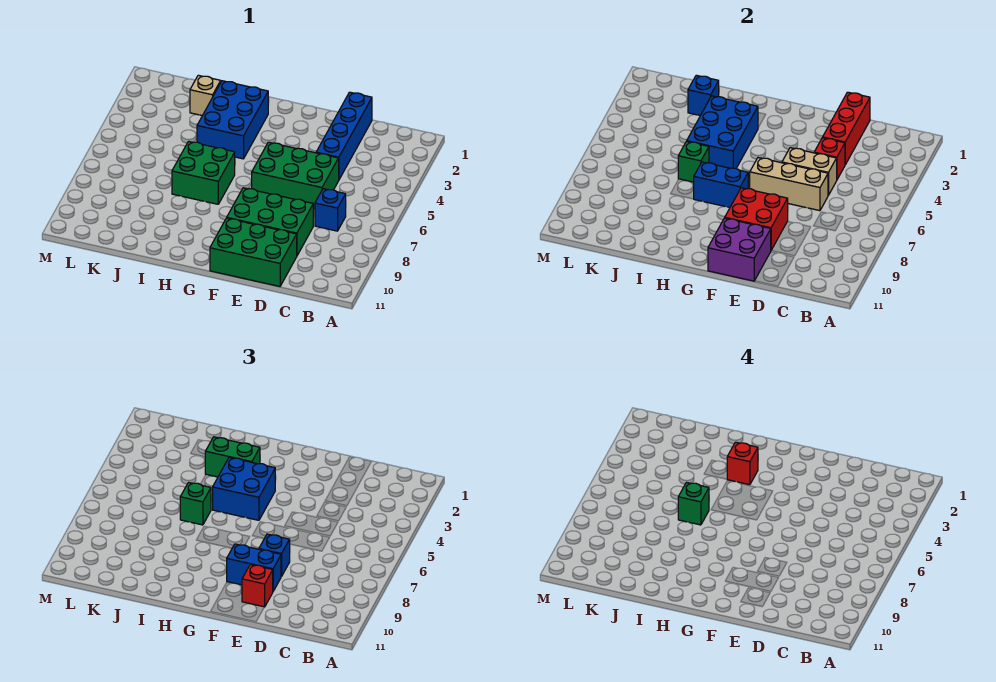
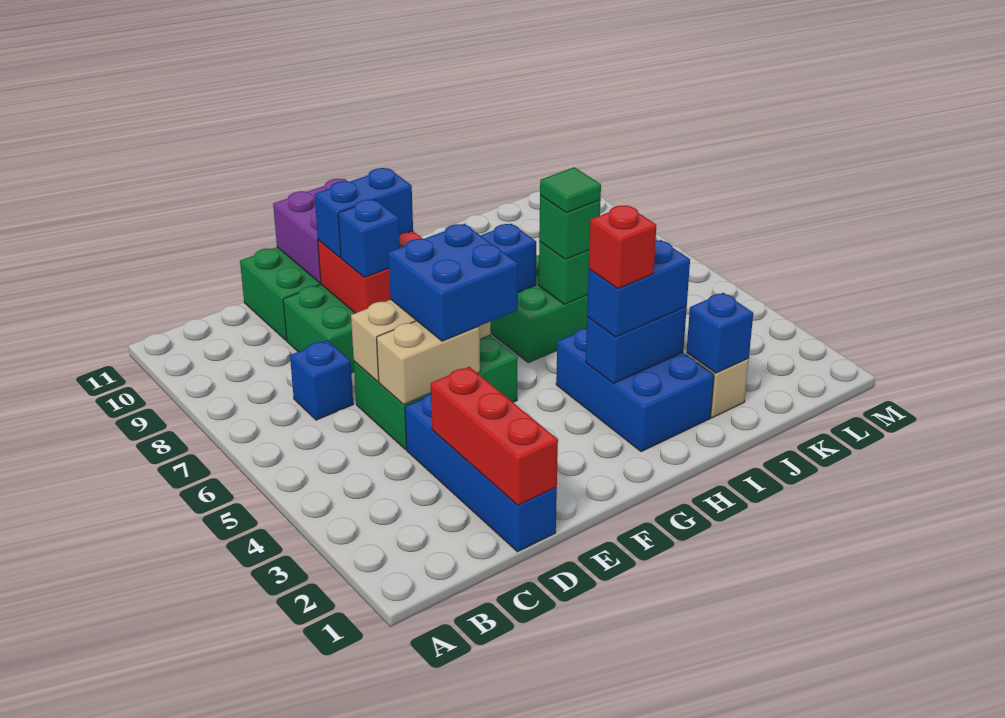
red 1x1 brick [814,138,845,179] -> none
red 1x1 brick [242,565,273,607] -> none
blue 2x2 brick [213,457,275,520] -> blue 2x2 brick moved to [388,224,518,341]
blue 2x3 brick [687,96,758,168] -> blue 1x2 brick [586,307,687,383]
green 1x2 brick [205,437,260,477] -> blue 1x2 brick [587,240,690,337]
green 1x1 brick [678,482,709,525] -> green 1x1 tile [540,167,601,213]

